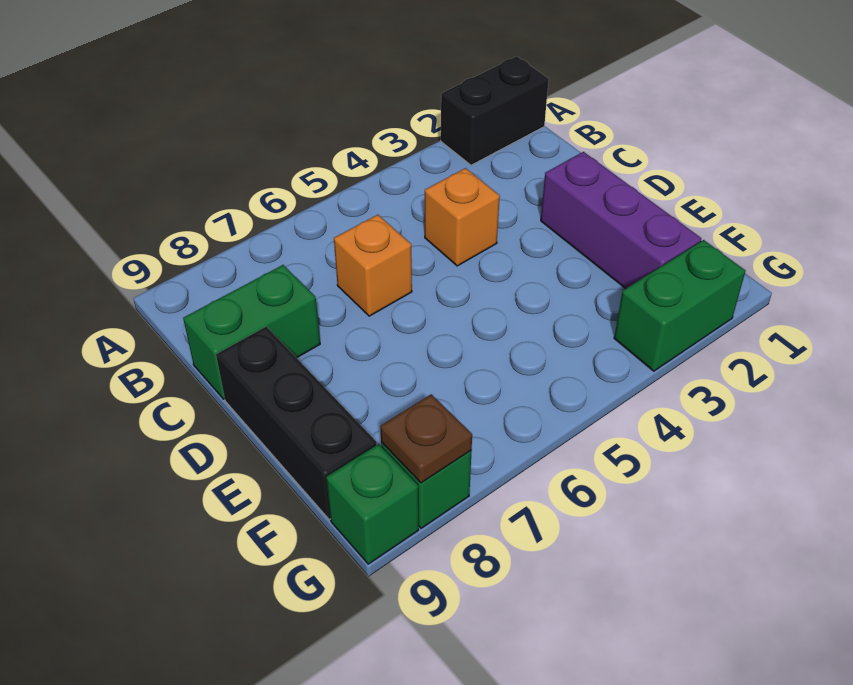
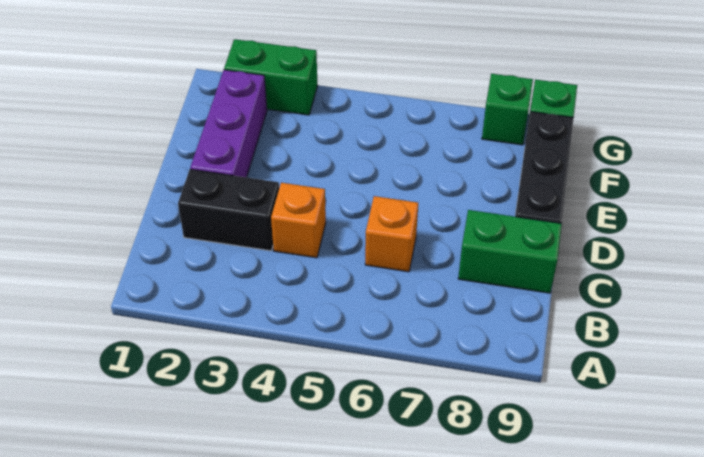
black 1x2 brick [441,56,549,165] -> black 1x2 brick moved to [178,169,279,251]
brown 1x1 plate [380,394,472,483] -> none

